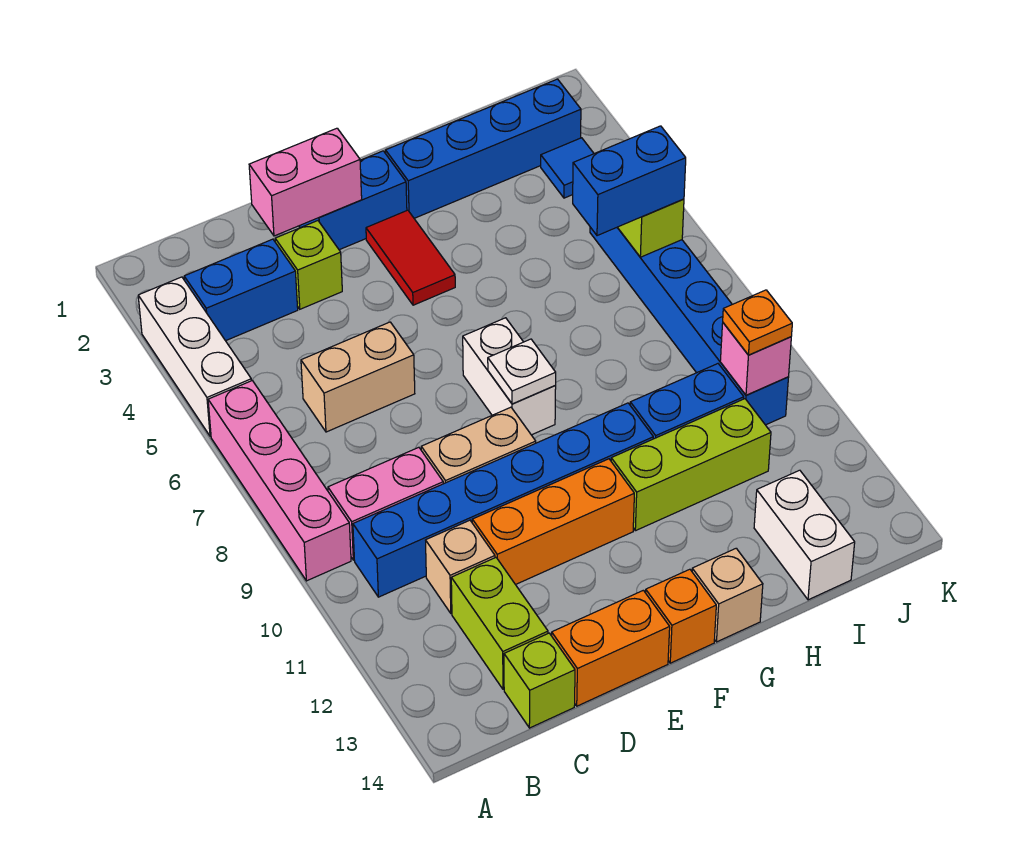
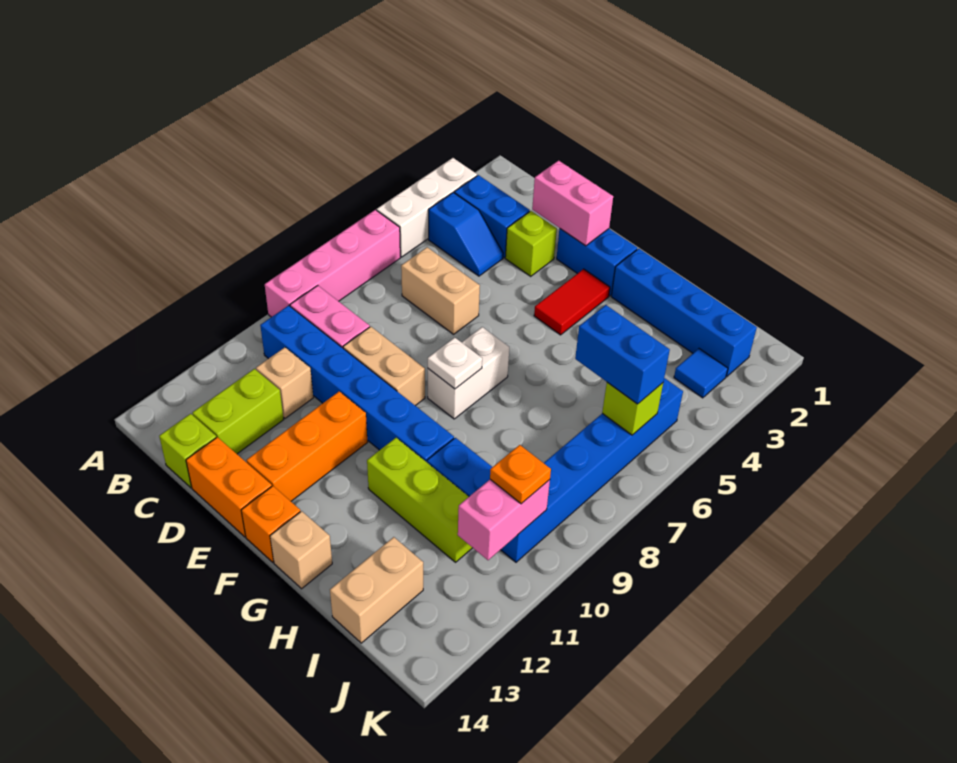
none -> blue 1x2 slope [429,192,503,276]
orange 1x3 brick [472,459,634,585] -> orange 1x3 brick turned to [246,391,368,501]
white 1x2 brick [754,470,855,600] -> tan 1x2 brick [330,537,423,643]
pink 1x1 brick [720,323,791,395] -> pink 1x2 brick [458,480,550,560]

